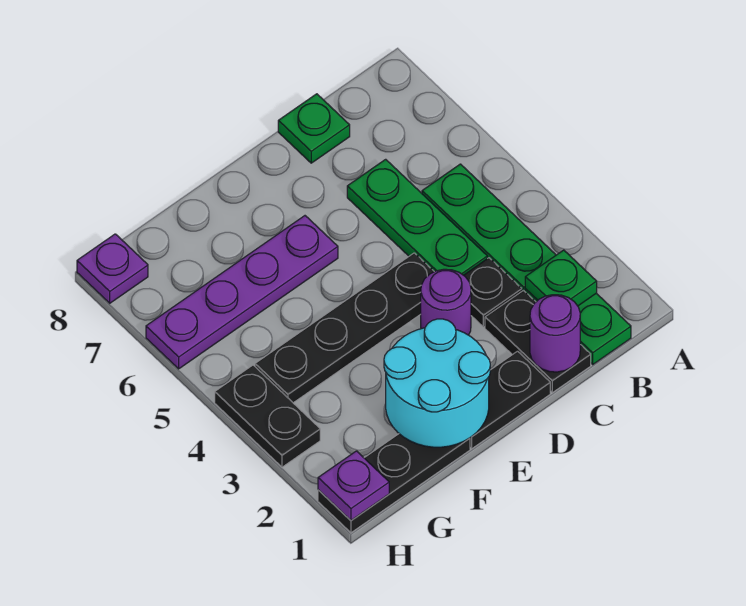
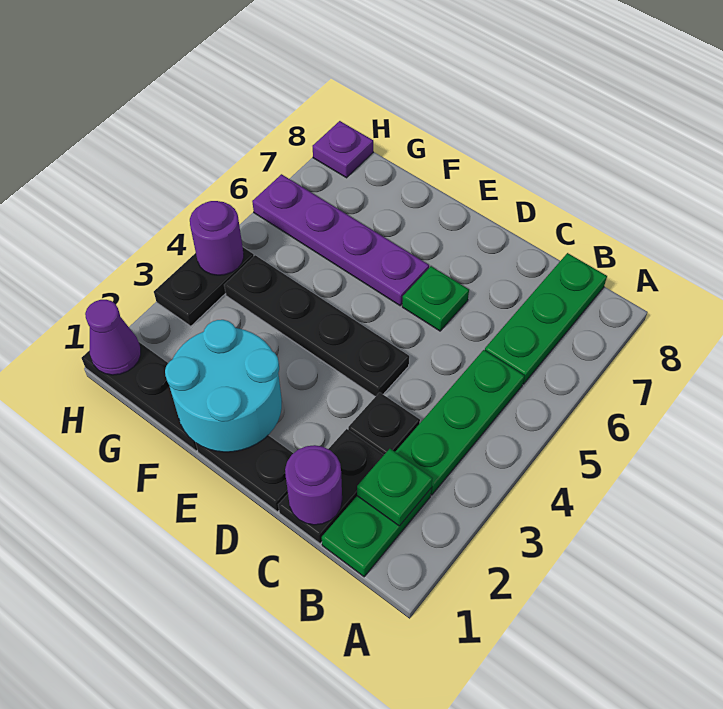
green 1x3 plate [347,159,487,275] -> green 1x3 plate moved to [485,253,607,384]
green 1x1 plate [278,94,350,163] -> green 1x1 plate moved to [402,266,469,331]
purple 1x1 round brick [421,269,471,335] -> purple 1x1 round brick moved to [190,201,244,275]
purple 1x1 plate [318,451,389,520] -> purple 1x1 cone [85,300,141,375]

